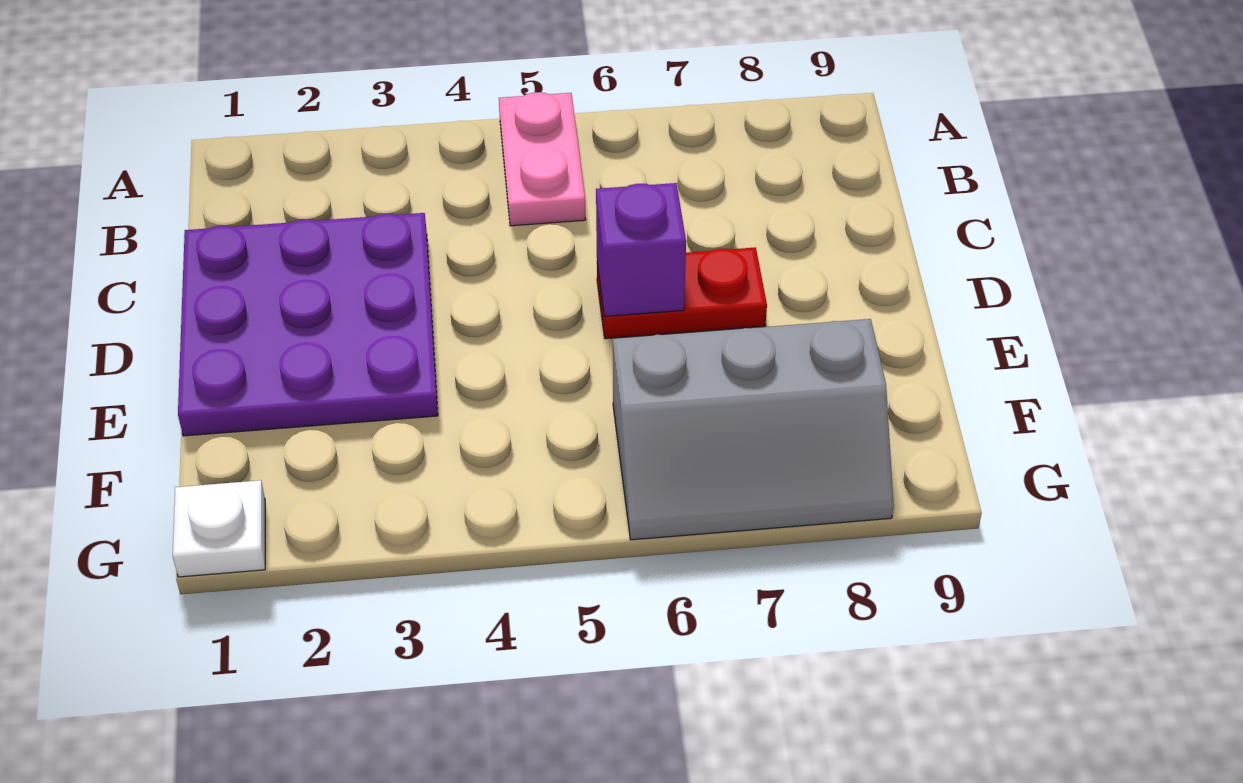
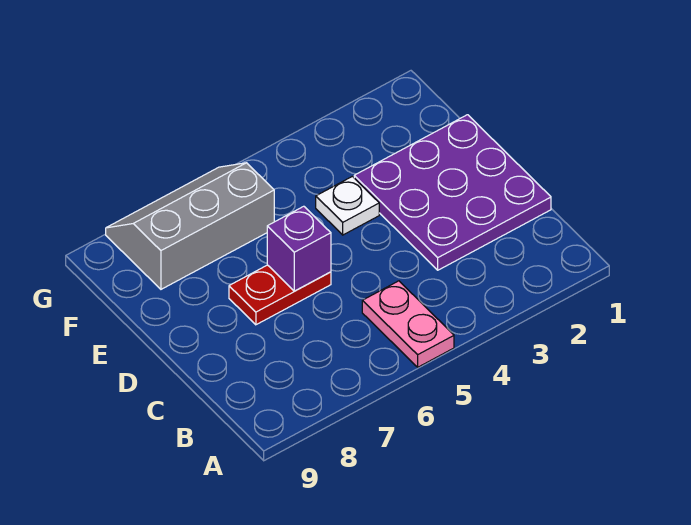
white 1x1 plate [173,480,265,577] -> white 1x1 plate moved to [316,176,379,235]

